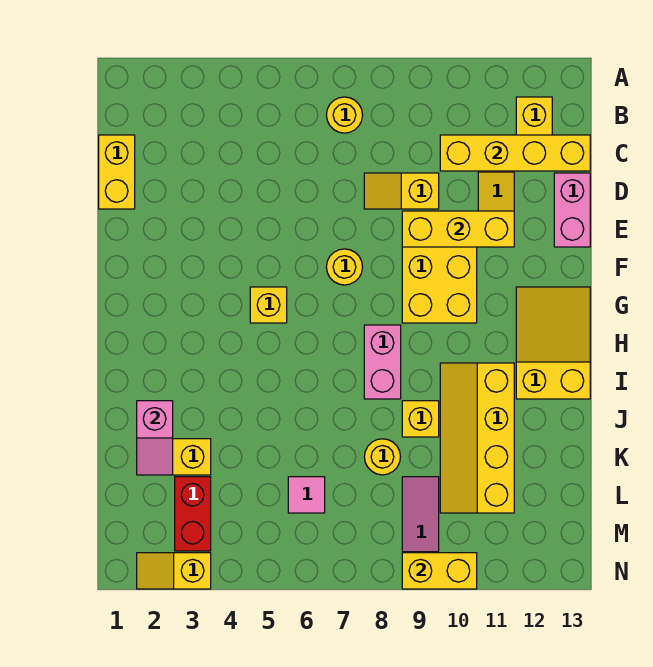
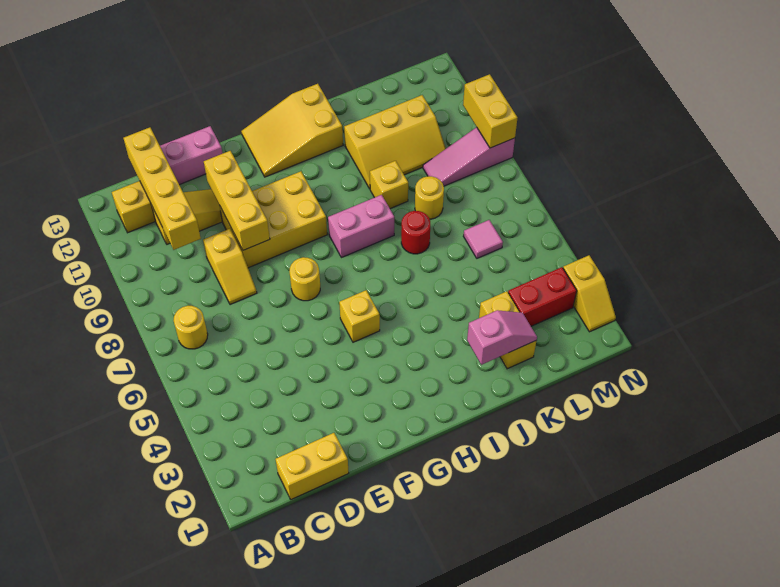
yellow 2x4 slope [440,363,514,513] -> yellow 2x3 slope [344,95,446,189]
none -> red 1x1 round brick [401,211,430,254]

